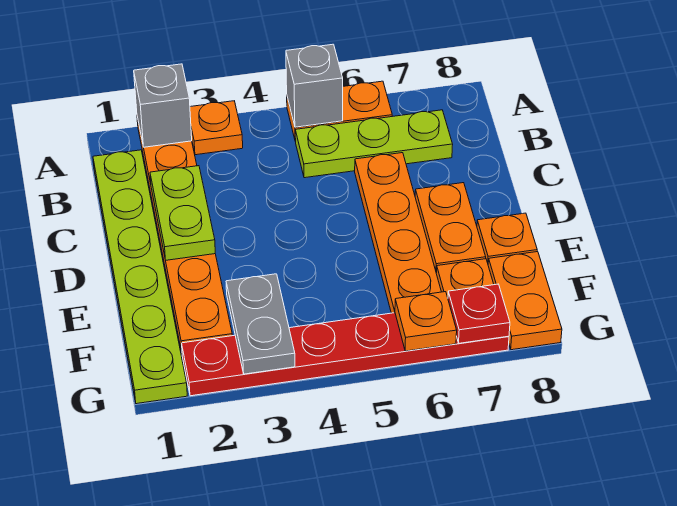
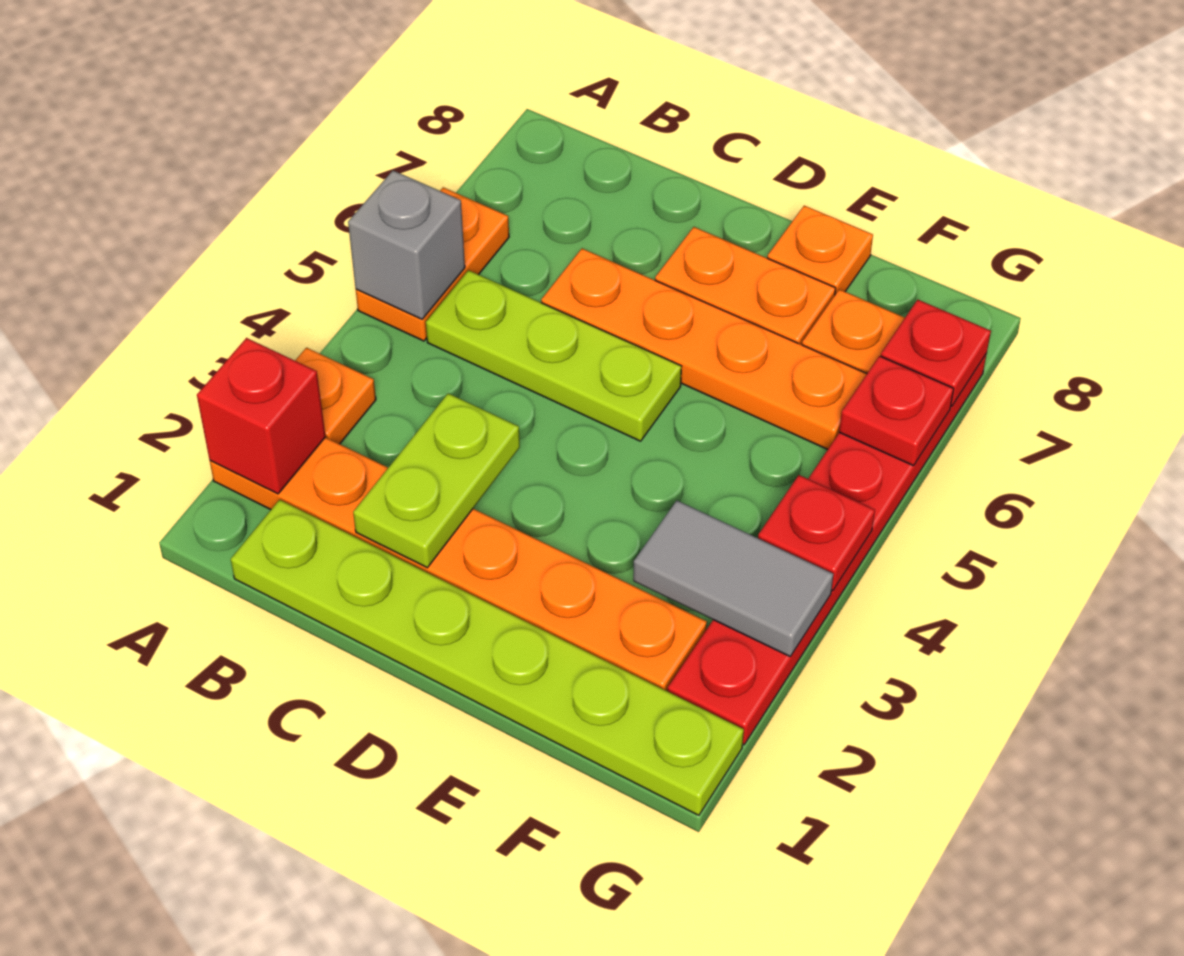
grey 1x1 brick [134,64,192,147] -> red 1x1 brick [197,338,326,494]
lime 1x3 plate [295,110,453,178] -> lime 1x3 plate turned to [426,270,682,441]
lime 1x2 plate [150,166,215,260] -> lime 1x2 plate turned to [353,393,520,568]
grey 1x2 plate [226,274,295,374] -> grey 1x2 tile [633,501,833,656]
orange 1x2 plate [488,252,562,350] -> none
none -> red 1x1 plate [758,475,875,591]
orange 1x1 plate [395,292,457,351] -> red 1x1 plate [839,356,954,466]

